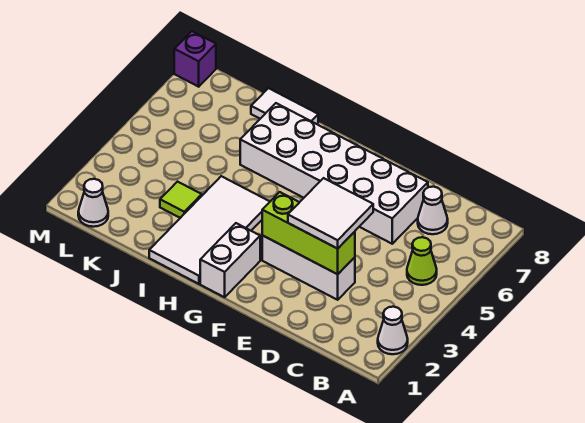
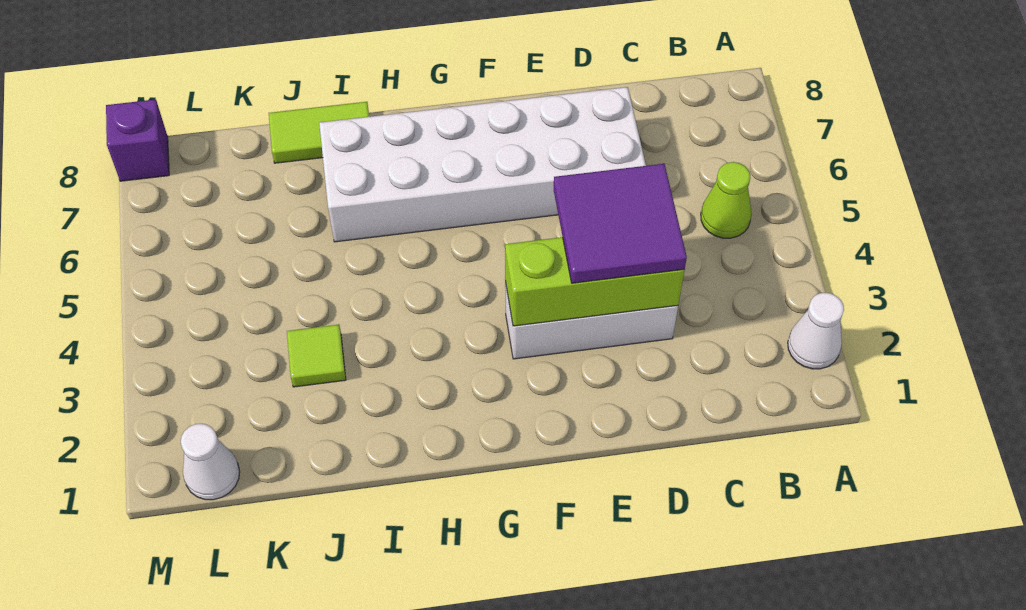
white 1x1 cone [418,187,448,234] -> none
white 2x2 tile [288,178,373,249] -> purple 2x2 tile [554,164,687,283]
white 1x2 brick [200,223,260,297] -> none
white 2x4 tile [149,176,270,284] -> none
white 1x2 tile [251,88,318,124] -> lime 1x2 tile [269,102,369,163]

